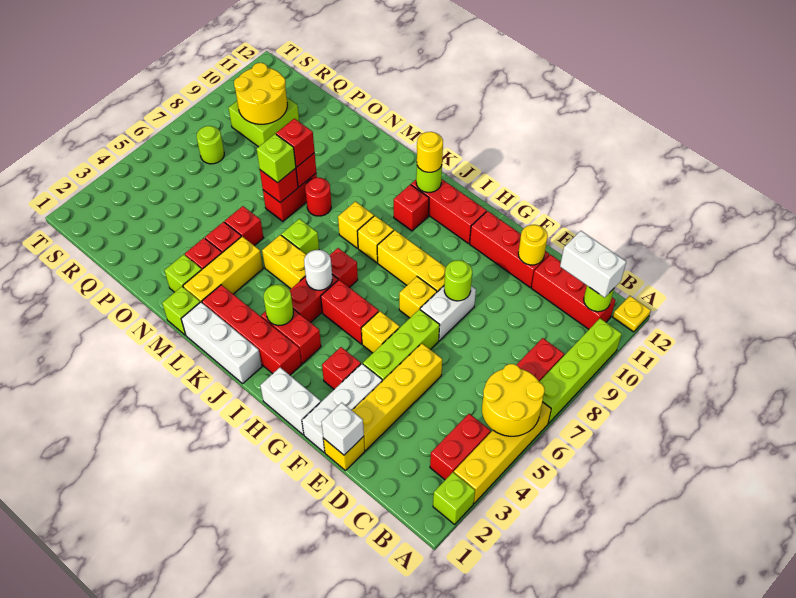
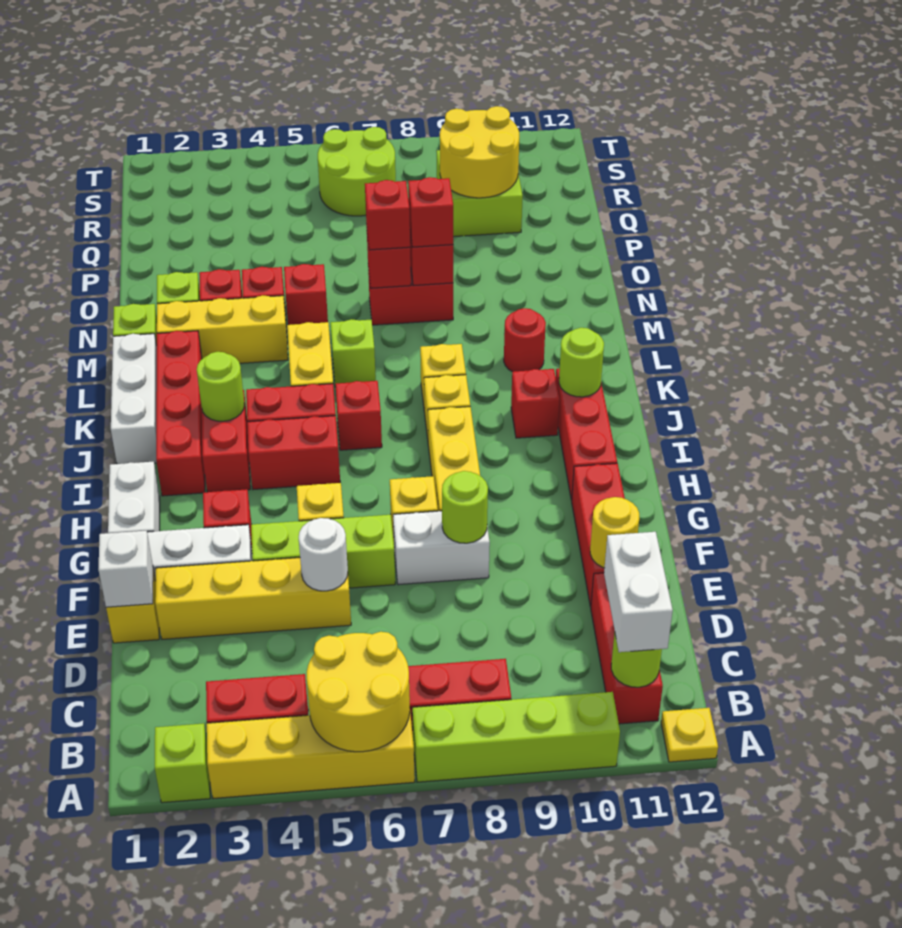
red 1x2 brick [321,280,379,344] -> red 1x2 brick turned to [247,416,340,490]
white 1x1 round brick [304,250,332,290] -> white 1x1 round brick moved to [299,518,348,591]
yellow 1x1 round brick [417,132,443,172] -> none
red 1x1 round brick [305,178,331,216] -> red 1x1 round brick moved to [504,308,546,372]
lime 1x1 brick [257,134,296,183] -> red 1x1 brick [365,180,410,250]
lime 1x1 round brick [196,126,224,164] -> lime 2x2 round brick [318,127,396,216]

